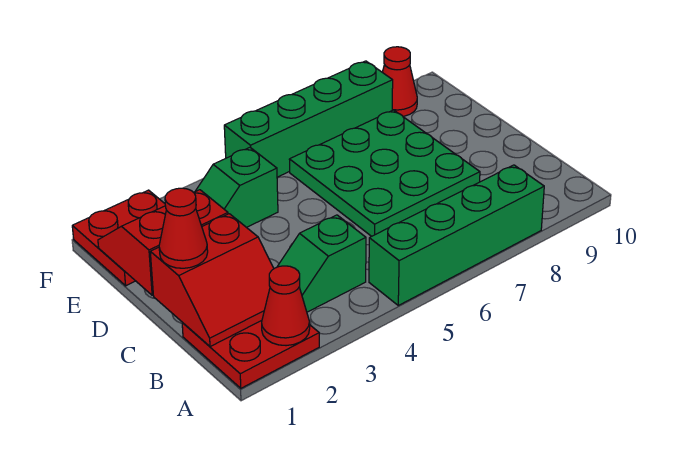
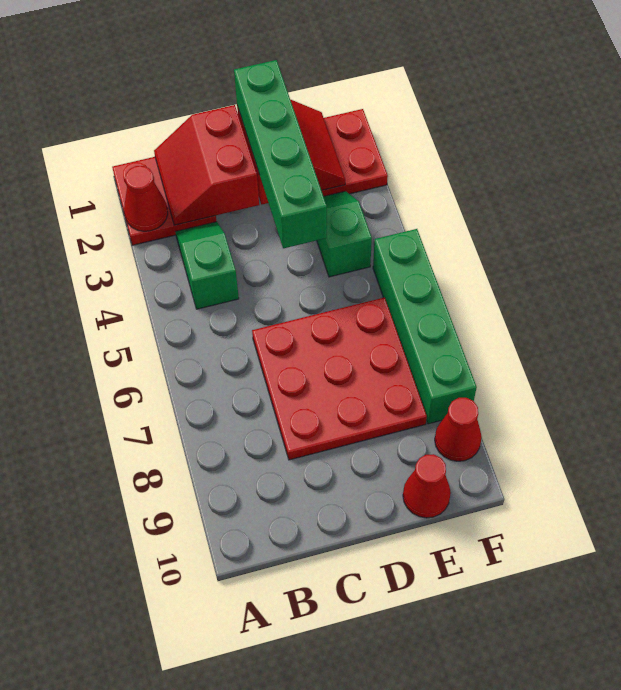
green 1x4 brick [369,165,544,305] -> green 1x4 brick moved to [234,60,327,248]
red 1x1 cone [159,188,208,268] -> red 1x1 cone moved to [403,454,451,518]
green 3x3 plate [289,110,480,236] -> red 3x3 plate [252,297,427,460]

